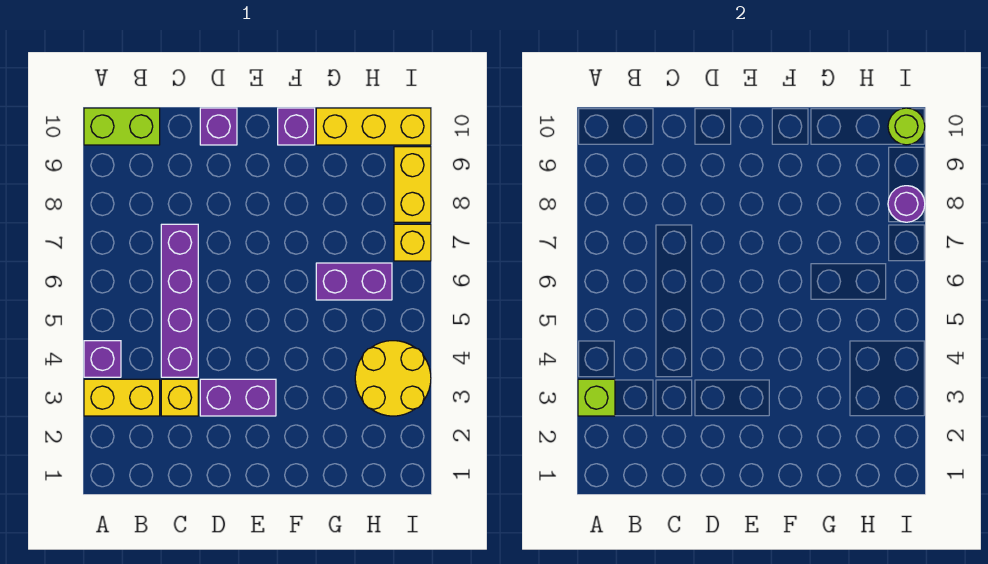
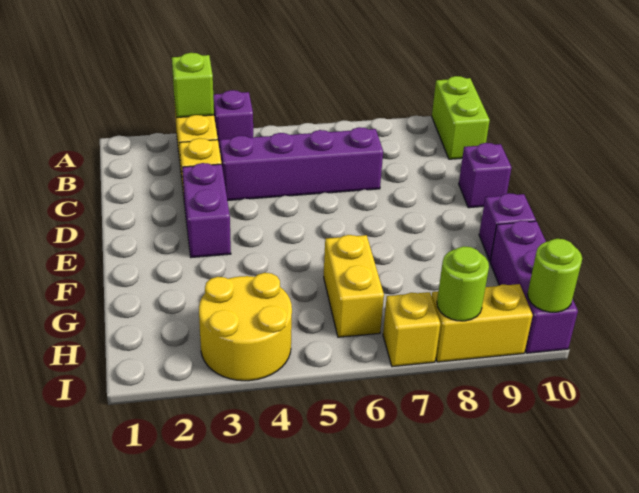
purple 1x2 brick [316,263,392,300] -> yellow 1x2 brick [324,235,384,337]
yellow 1x3 brick [316,108,431,145] -> purple 1x3 brick [490,221,578,353]
purple 1x1 round brick [888,186,925,222] -> lime 1x1 round brick [437,246,489,321]

